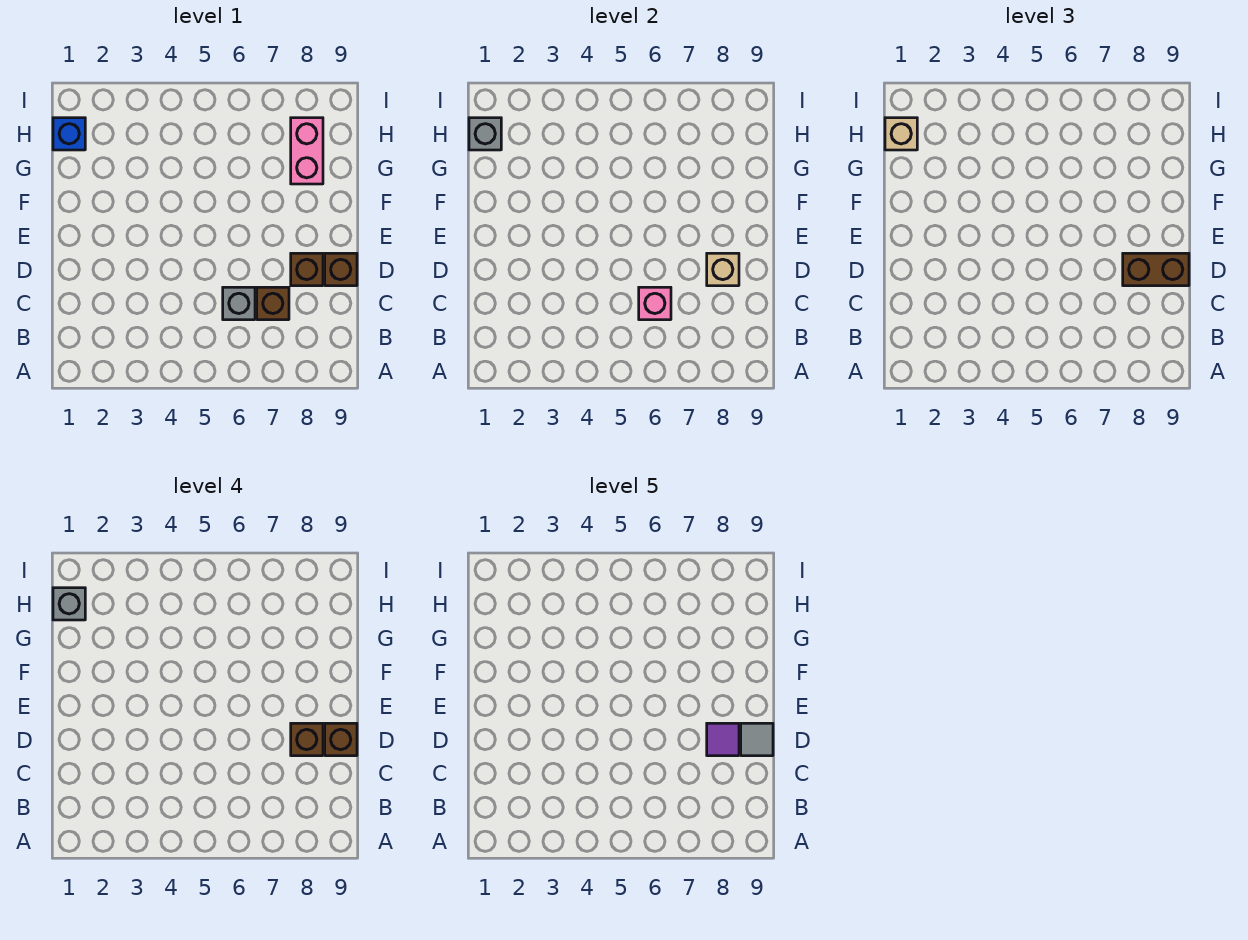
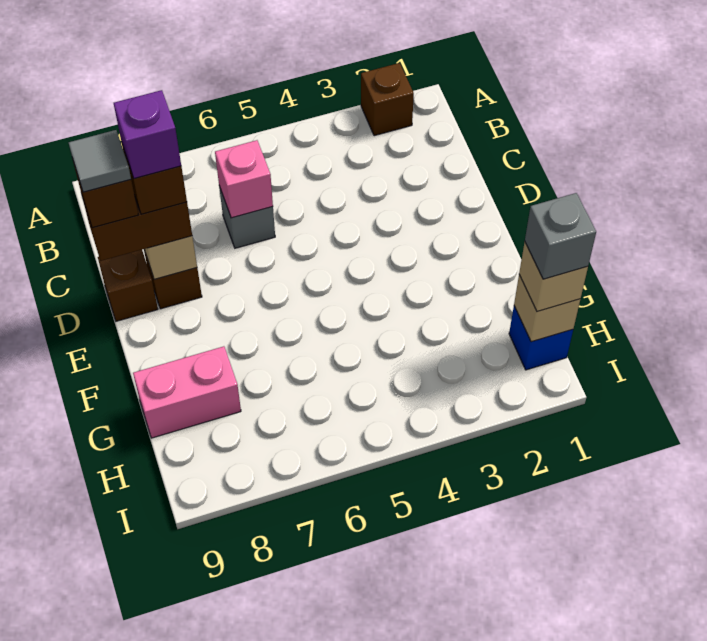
brown 1x1 brick [257,287,289,320] -> brown 1x1 brick moved to [361,63,414,136]
purple 1x1 tile [707,723,739,756] -> purple 1x1 brick [114,90,181,178]
pink 1x2 brick [291,118,323,184] -> pink 1x2 brick turned to [133,346,241,438]
grey 1x1 brick [469,118,501,150] -> tan 1x1 brick [514,275,580,342]

